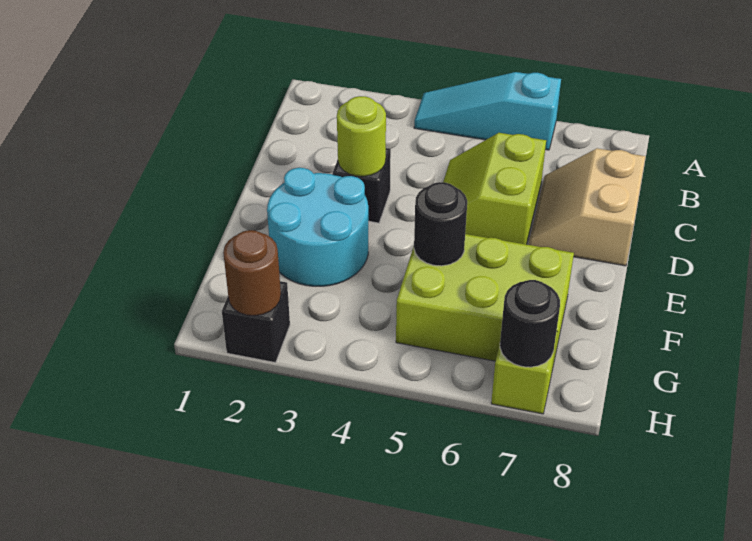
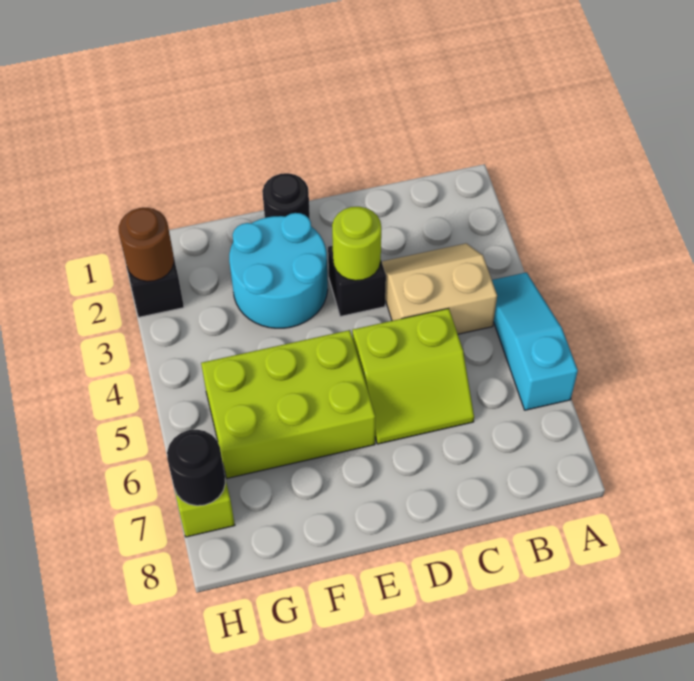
lime 2x2 slope [443,133,546,244] -> lime 2x2 slope turned to [352,308,474,444]
tan 2x2 slope [529,148,645,266] -> tan 2x2 slope moved to [382,243,497,334]
lime 2x3 brick [396,234,574,369] -> lime 2x3 brick turned to [201,330,375,478]
black 1x1 round brick [414,182,467,266] -> black 1x1 round brick moved to [262,173,310,220]

